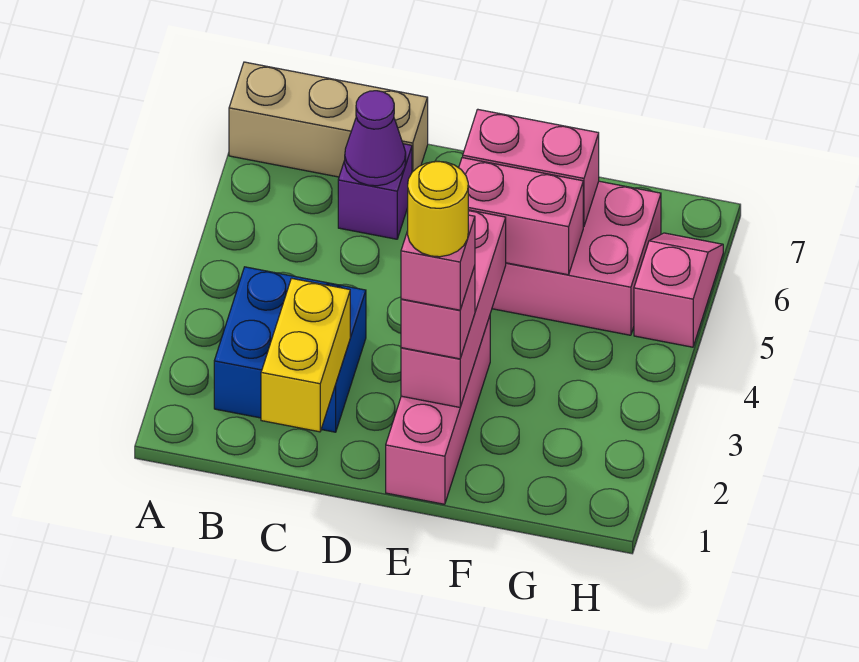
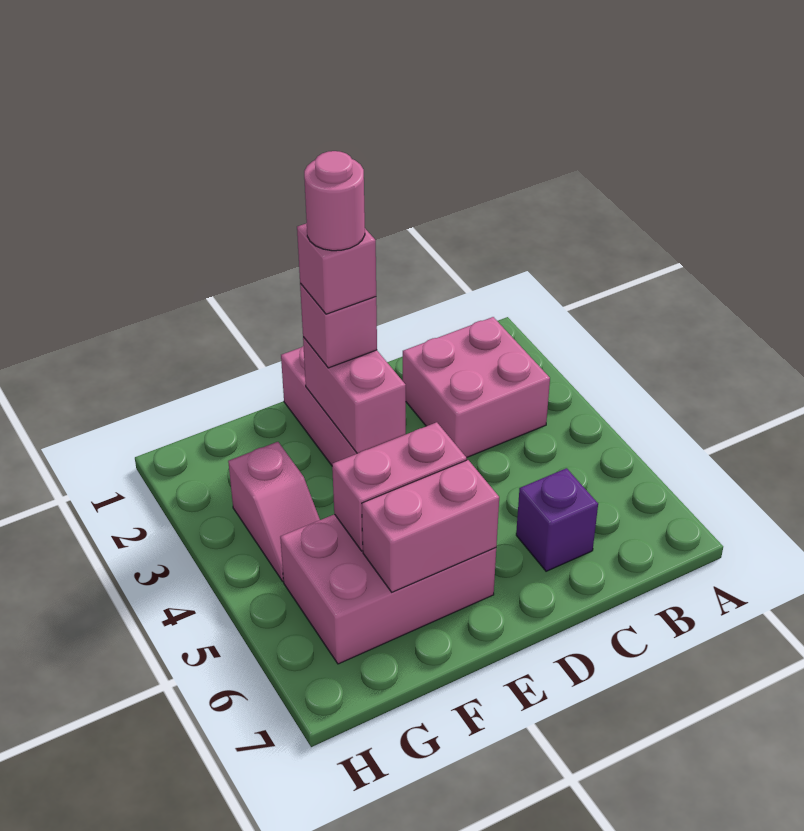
tan 1x3 brick [229,62,428,177] -> none
blue 2x2 brick [214,267,366,432] -> pink 2x2 brick [402,317,550,458]
yellow 1x2 brick [261,278,350,432] -> none
purple 1x1 cone [345,91,406,186] -> none
pink 1x3 brick [401,210,506,407] -> pink 1x2 brick [303,337,406,453]
yellow 1x1 round brick [408,161,468,257] -> pink 1x1 round brick [304,151,365,251]
pink 1x2 slope [634,233,723,347] -> pink 1x2 slope moved to [228,442,320,581]

